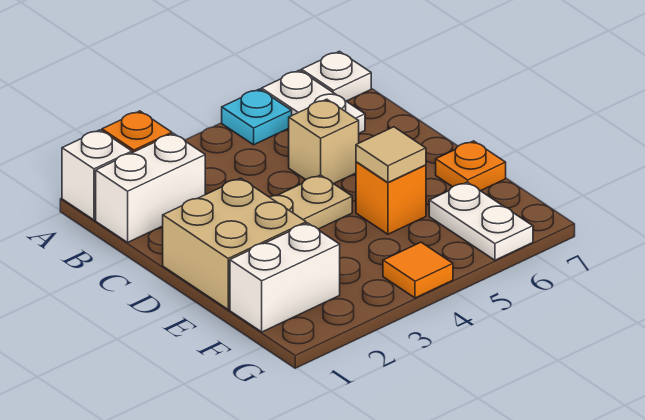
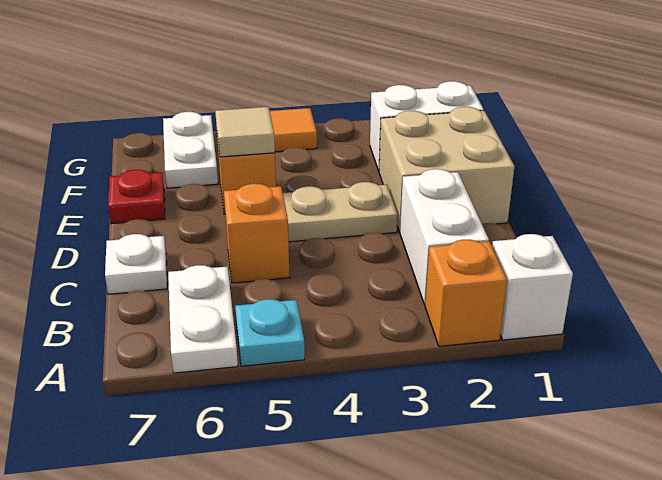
white 1x1 plate [301,51,371,101] -> white 1x1 plate moved to [105,234,167,294]
white 1x2 brick [96,133,205,242] -> white 1x2 brick turned to [400,169,489,305]
tan 1x1 brick [289,99,359,184] -> orange 1x1 brick [224,184,290,283]
orange 1x1 plate [436,141,506,191] -> red 1x1 plate [108,170,165,224]

